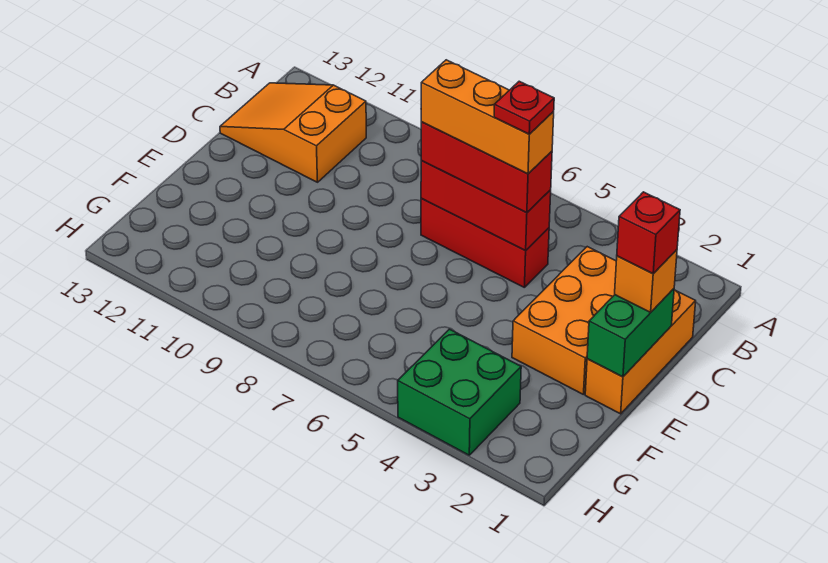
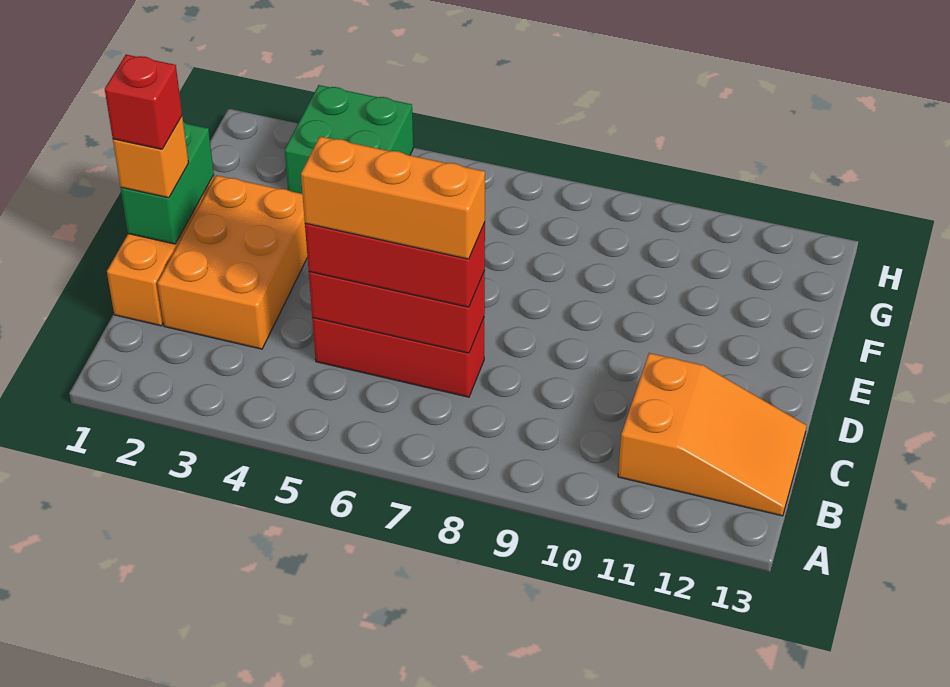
red 1x1 plate [494,81,554,134] -> none

